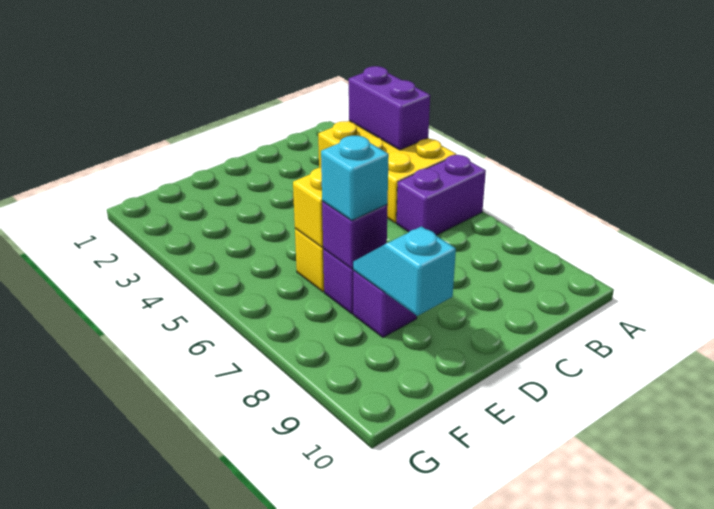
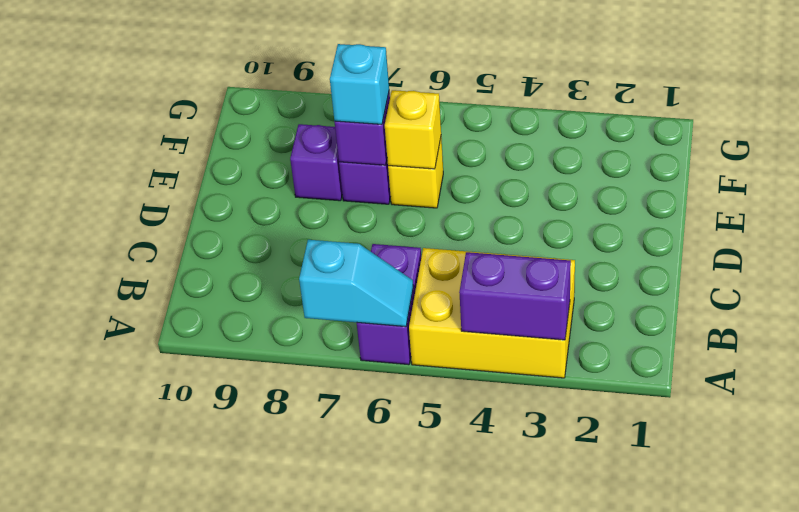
cyan 1x2 slope [353,226,456,316] -> cyan 1x2 slope moved to [299,240,413,327]

